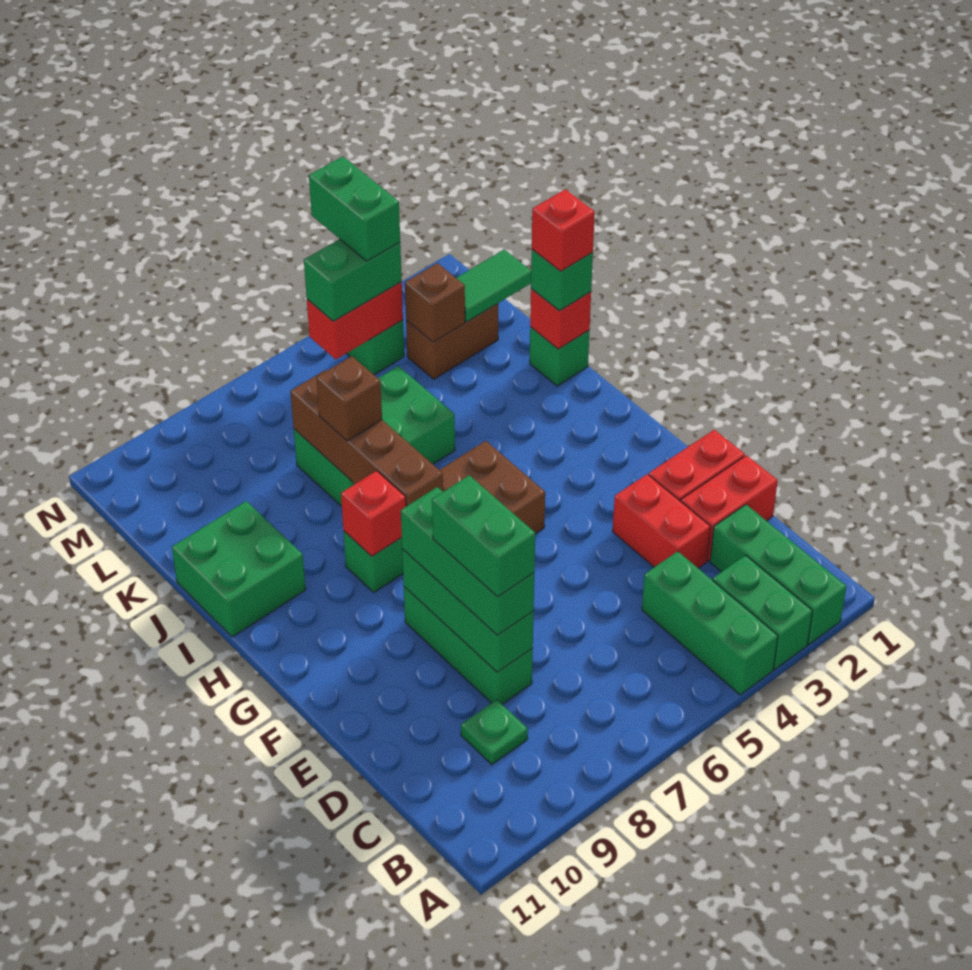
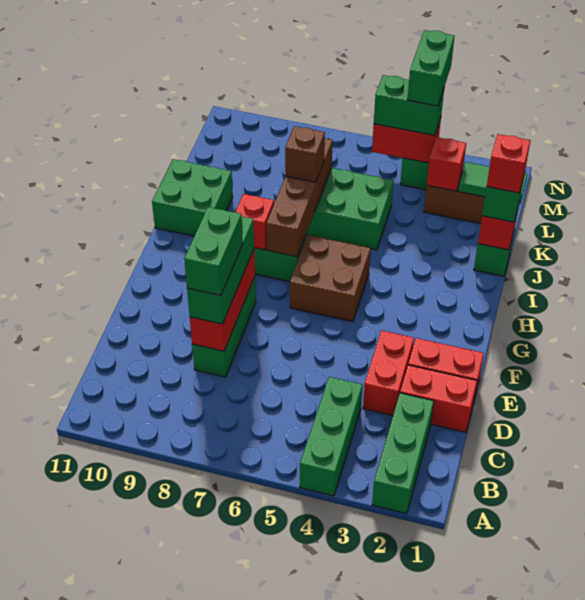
green 1x2 brick [713,555,812,669] -> none
green 1x1 plate [461,700,528,765] -> none
green 1x3 brick [402,549,534,672] -> red 1x3 brick [190,249,255,351]
brown 1x1 brick [405,263,465,342] -> red 1x1 brick [427,137,466,191]

